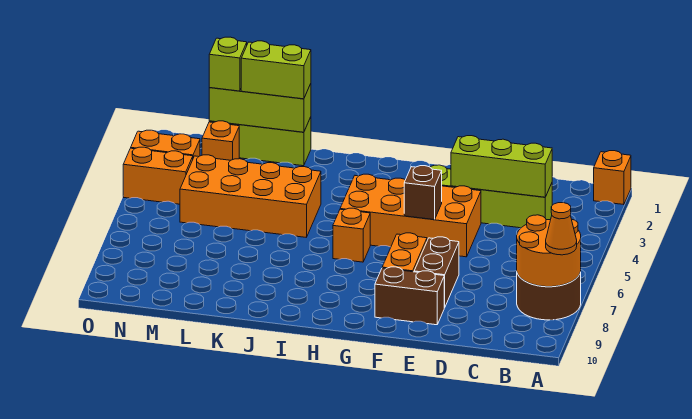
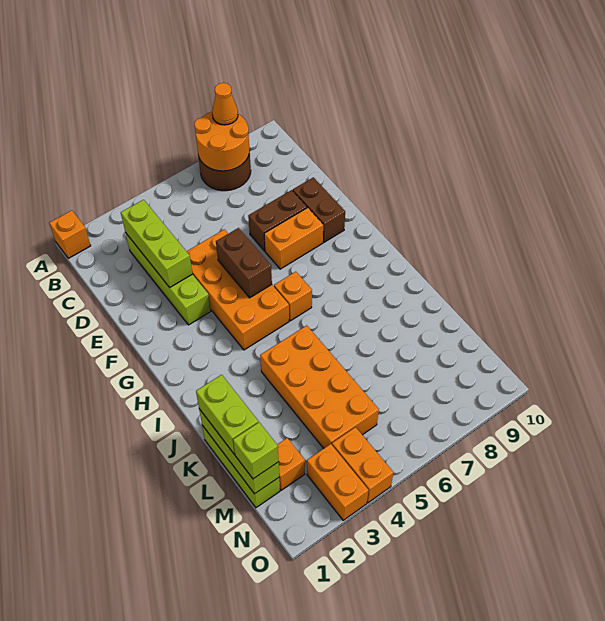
brown 1x1 brick [404,166,442,220] -> brown 1x2 brick [216,228,272,298]

